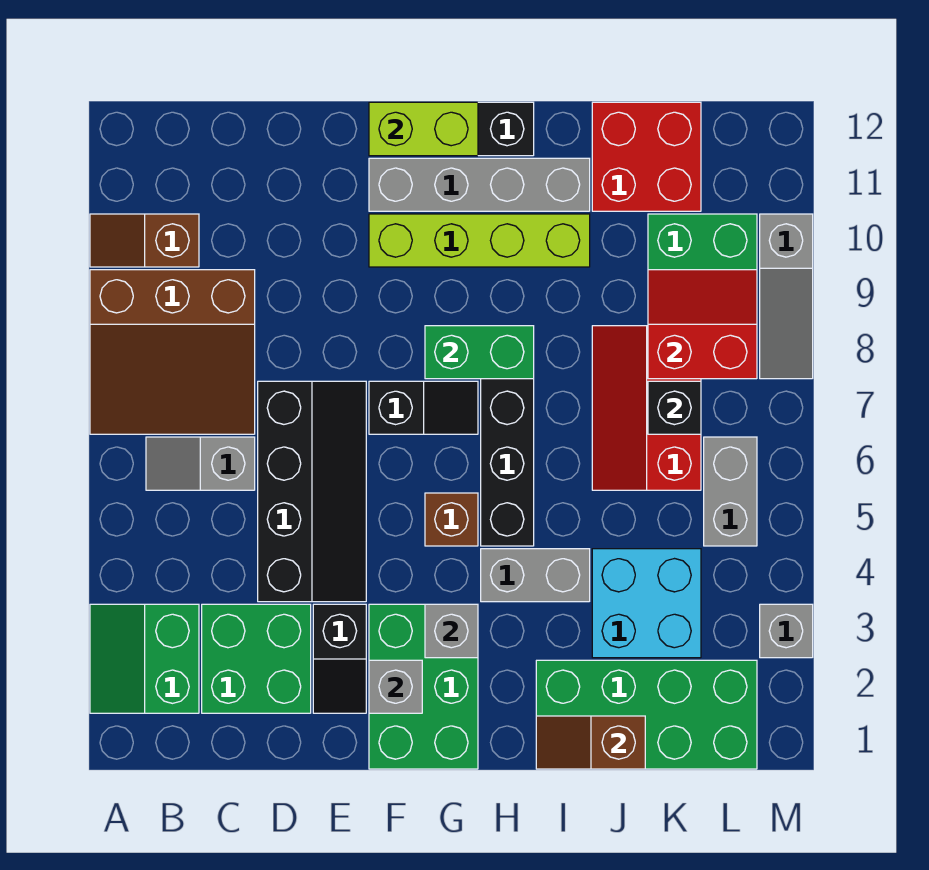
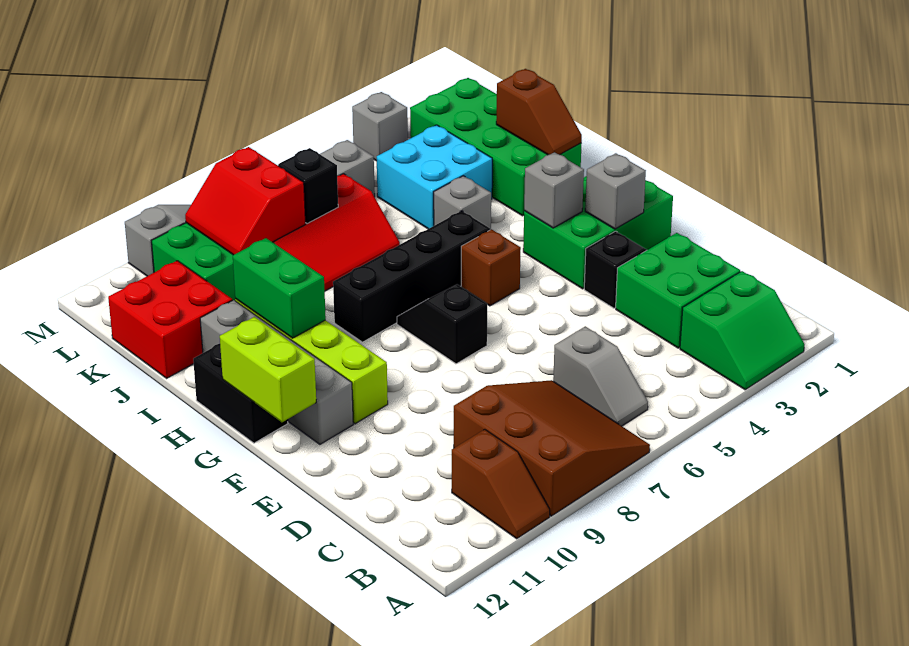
black 2x4 slope [258,381,366,602] -> none
green 1x2 brick [425,326,534,379] -> green 1x2 brick moved to [233,238,326,338]
grey 1x2 brick [481,549,590,602] -> grey 1x1 brick [434,176,491,230]

